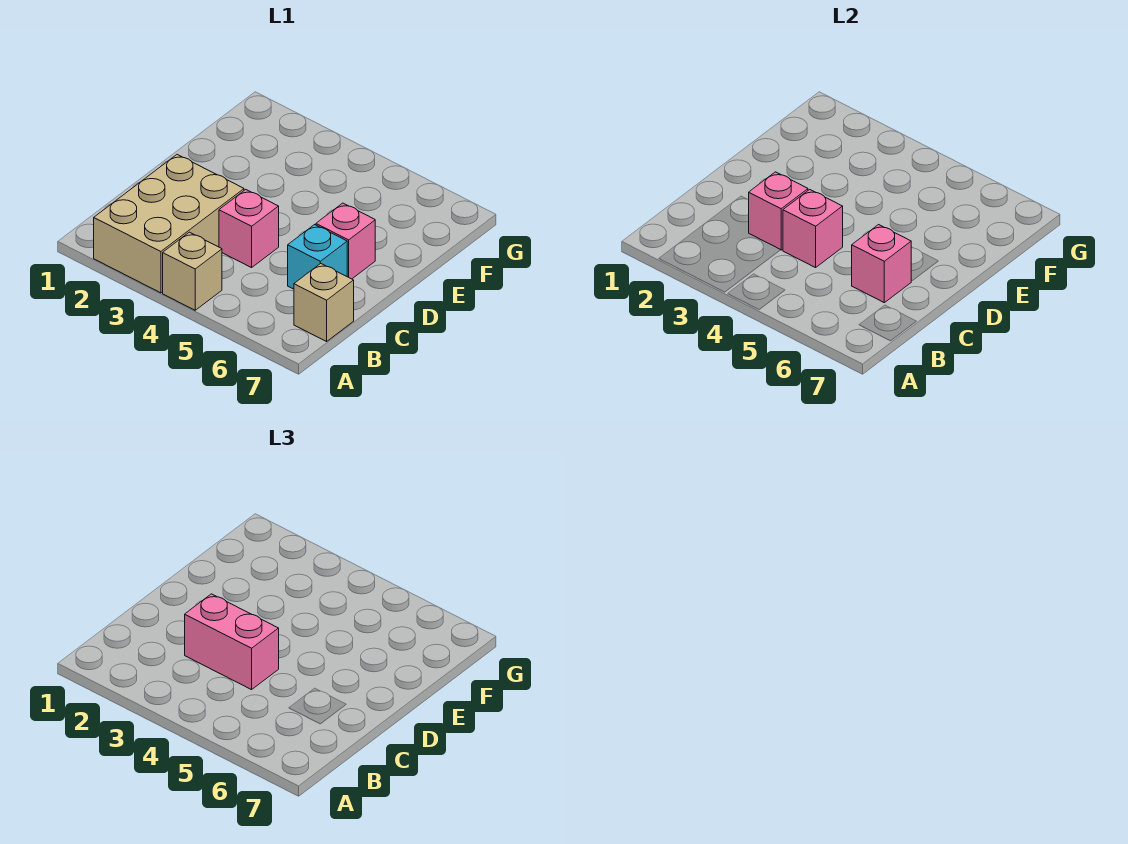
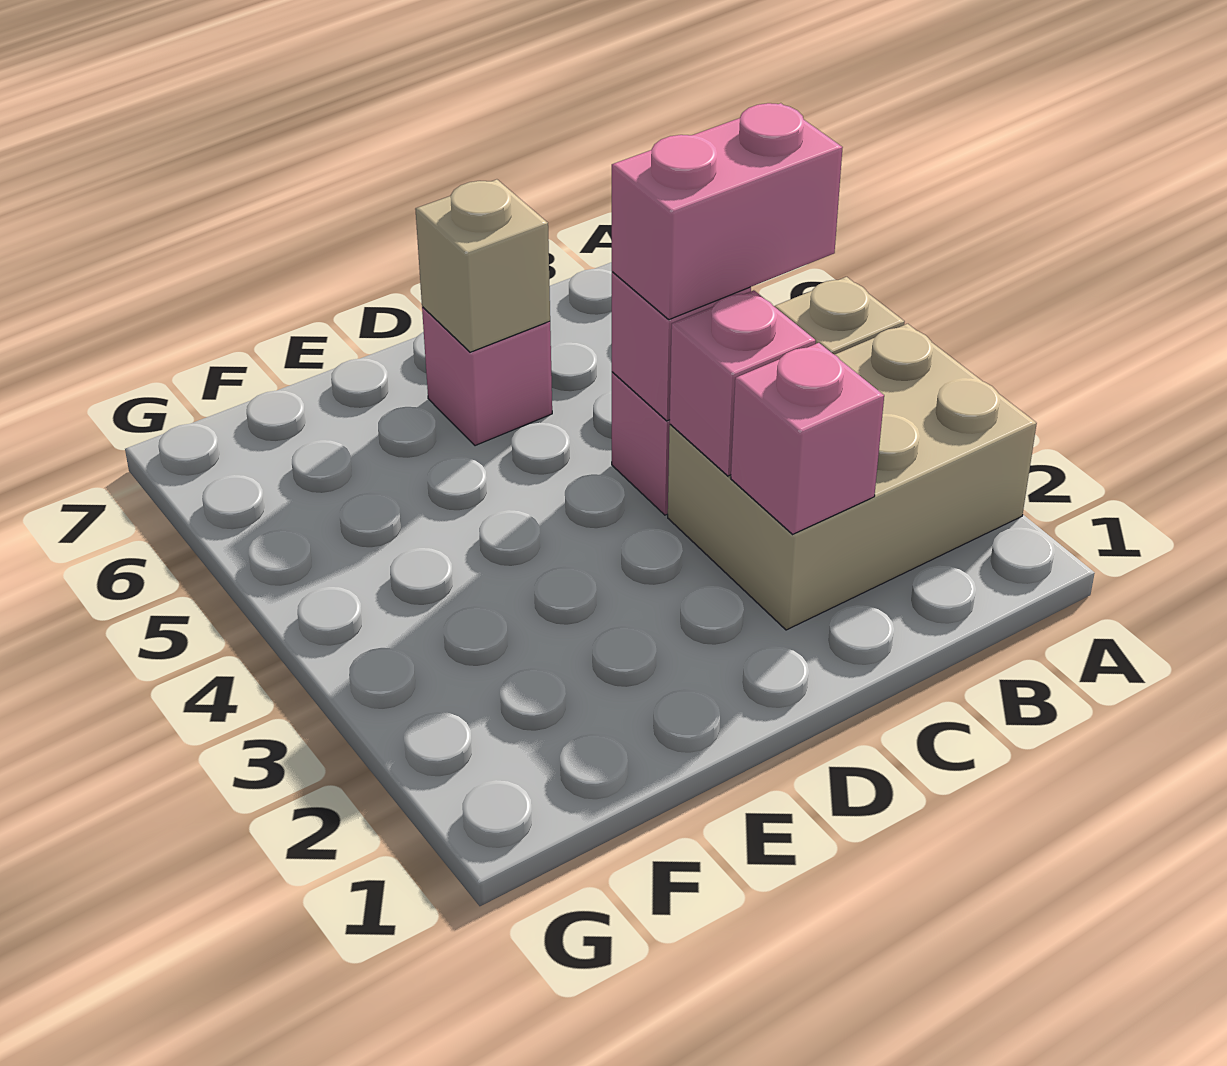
tan 1x1 brick [294,263,354,342] -> tan 1x1 brick moved to [415,179,550,352]
pink 1x2 brick [185,594,279,690] -> pink 1x2 brick turned to [612,103,843,320]
cyan 1x1 brick [288,225,347,289] -> none
pink 1x1 brick [852,225,911,303] -> pink 1x1 brick moved to [731,343,884,534]

